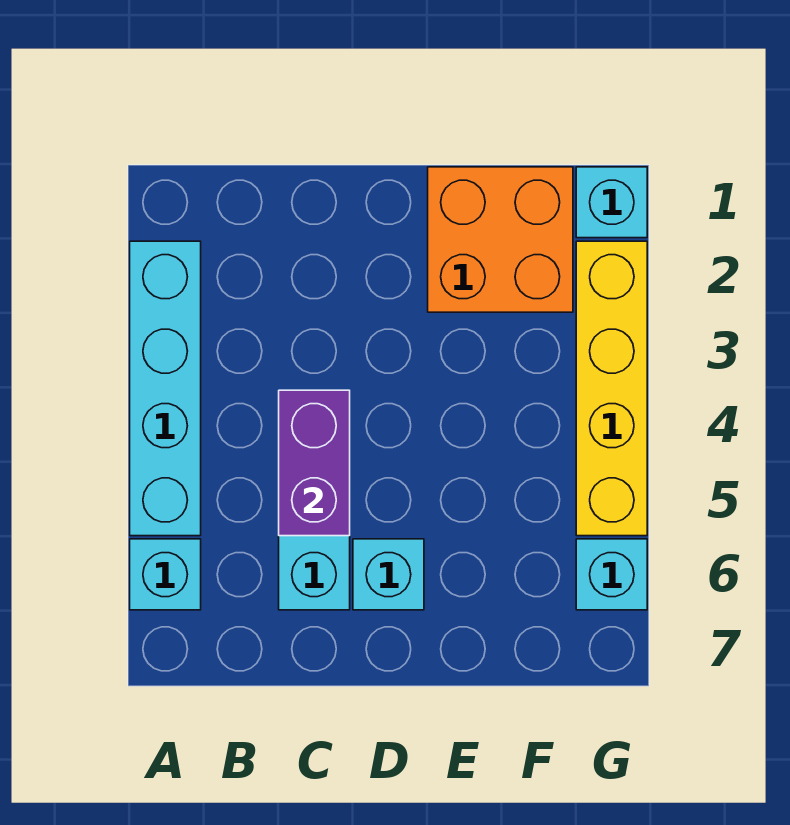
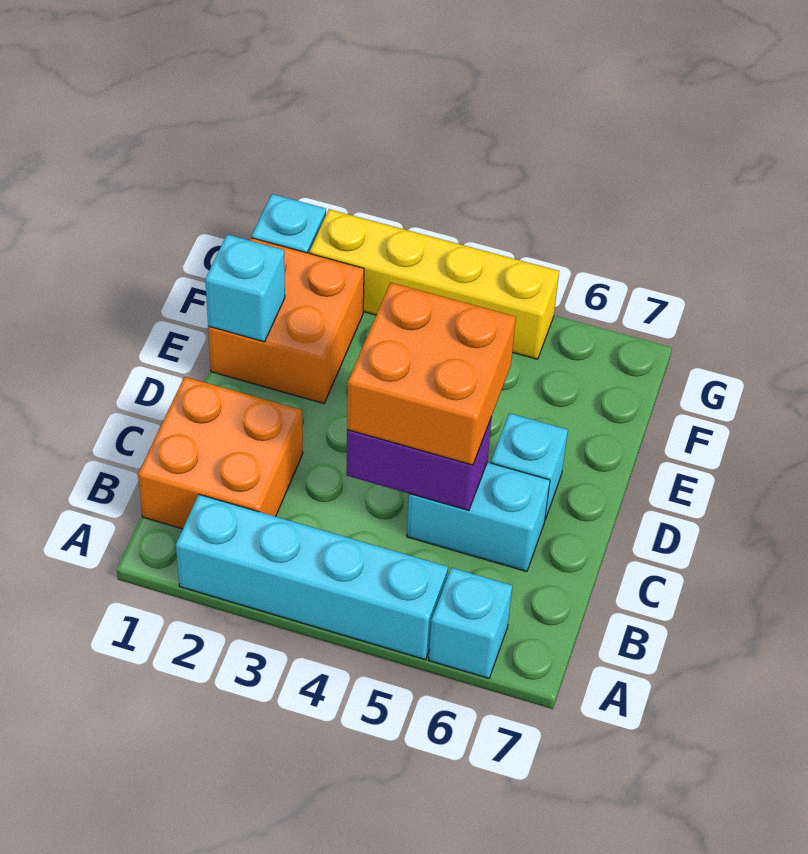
none -> orange 2x2 brick [138,377,303,529]
none -> orange 2x2 brick [347,282,516,465]
cyan 1x1 brick [576,539,647,610] -> cyan 1x1 brick moved to [205,235,285,342]

